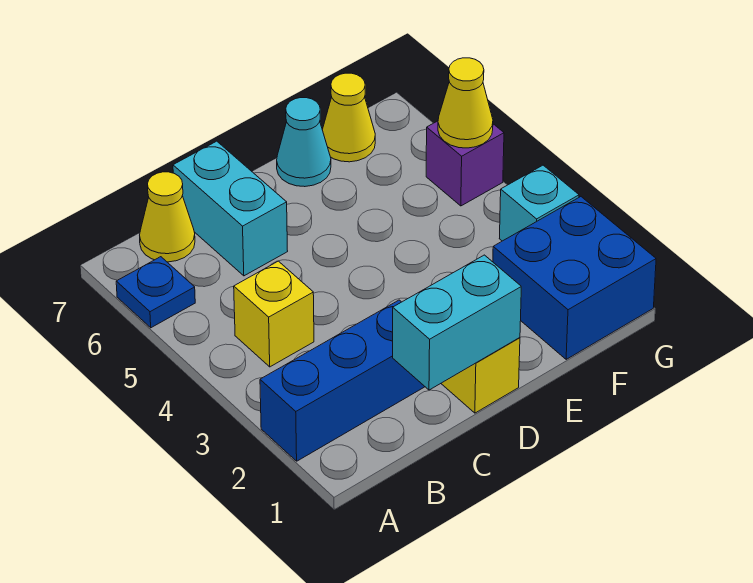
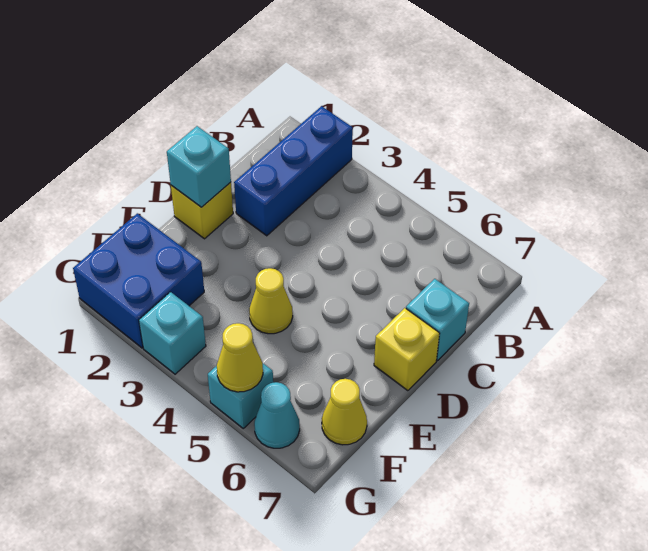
blue 1x1 plate [116,257,195,328] -> none
yellow 1x1 brick [234,261,314,367] -> yellow 1x1 brick moved to [374,308,440,391]
yellow 1x1 cone [140,172,195,262] -> yellow 1x1 cone moved to [249,268,293,334]
cyan 1x2 brick [393,255,521,390] -> cyan 1x1 brick [167,126,231,207]
cyan 1x2 brick [173,141,288,276] -> cyan 1x1 brick [406,279,469,361]
cyan 1x1 cone [277,98,331,187] -> cyan 1x1 cone moved to [254,382,300,448]
purple 1x1 brick [426,121,504,206] -> cyan 1x1 brick [208,363,273,428]

